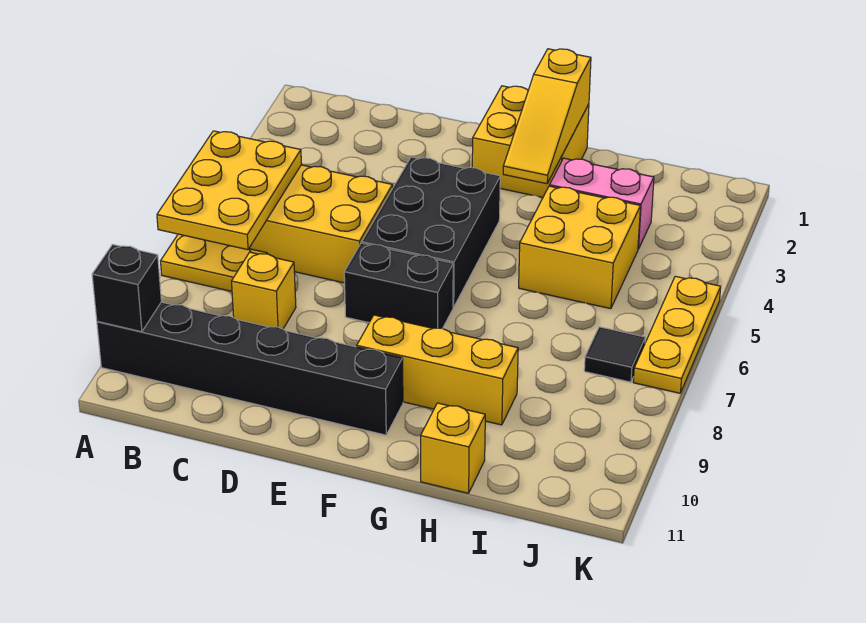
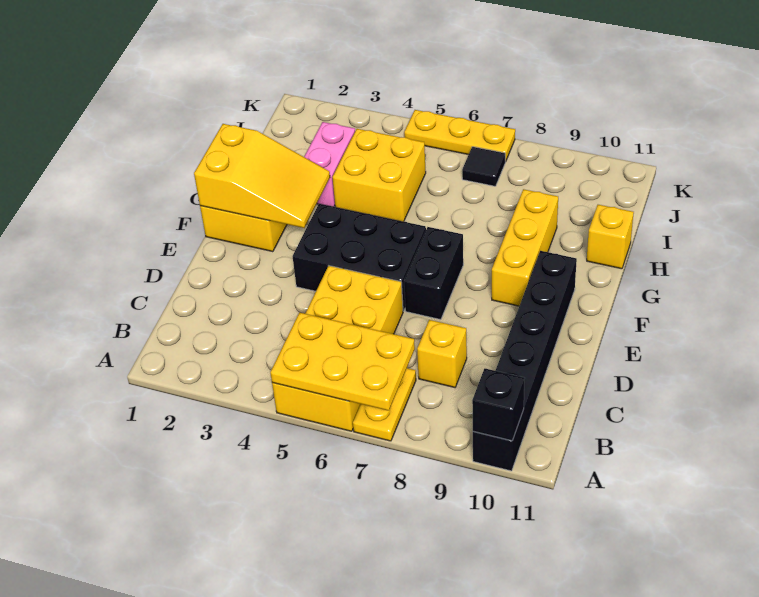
yellow 1x3 slope [503,49,591,184] -> yellow 2x3 slope [194,124,330,228]

